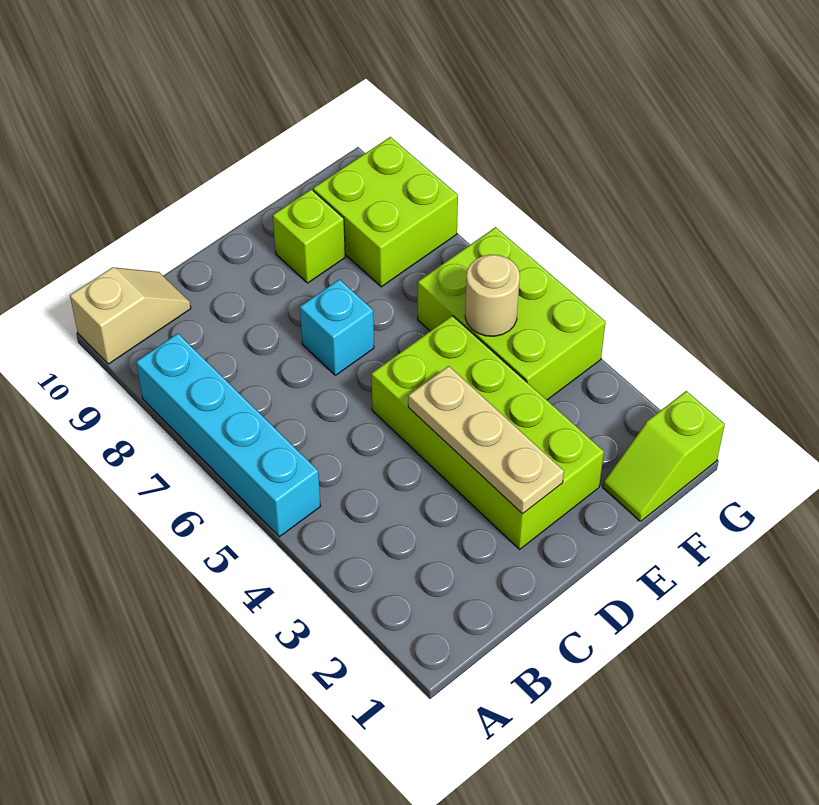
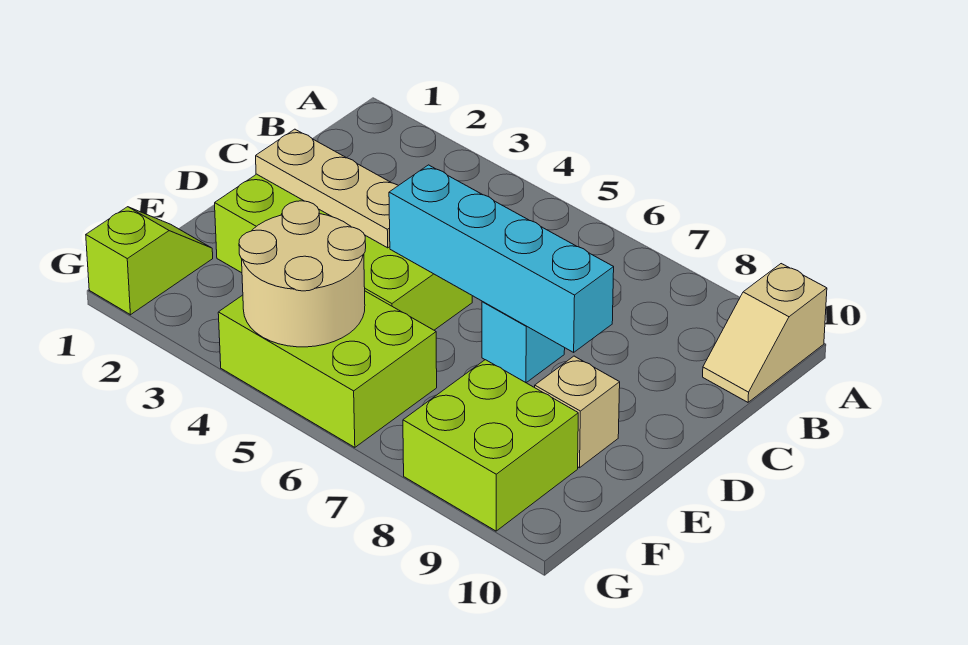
cyan 1x4 brick [136,333,321,537] -> cyan 1x4 brick moved to [389,165,614,352]
lime 1x1 brick [273,189,345,283] -> tan 1x1 brick [535,356,620,468]
tan 1x1 round brick [465,255,520,336] -> tan 2x2 round brick [239,201,366,347]

